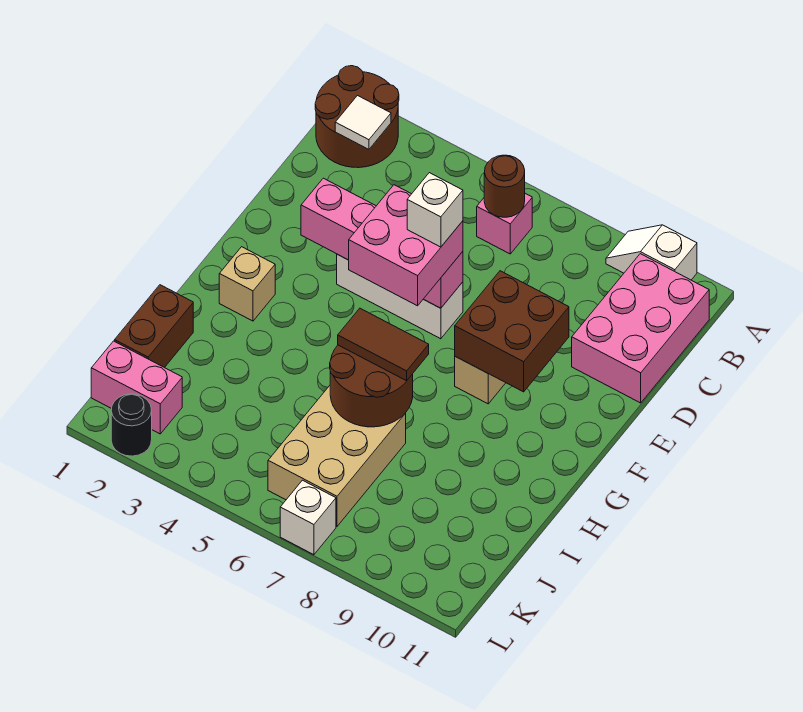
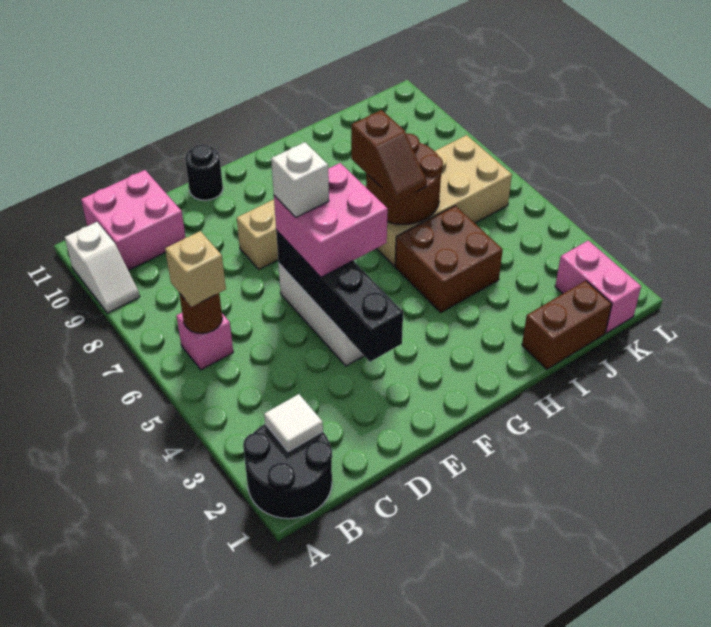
brown 2x2 round brick [315,66,399,168] -> black 2x2 round brick [243,424,332,519]
pink 2x3 brick [572,254,709,403] -> pink 2x2 brick [81,170,186,270]
pink 1x4 brick [301,178,463,308] -> black 1x4 brick [276,230,403,362]
brown 2x2 brick [455,271,569,392] -> brown 2x2 brick moved to [395,206,503,312]
tan 1x1 brick [219,247,275,321] -> tan 1x1 brick moved to [165,231,226,307]
brown 1x2 tile [338,308,429,381] -> brown 1x2 slope [351,110,427,202]
tan 2x3 brick [268,386,406,526] -> tan 2x4 brick [365,135,512,266]
black 1x1 round brick [111,394,152,456] -> black 1x1 round brick moved to [185,144,223,200]
white 1x1 brick [280,480,336,555] -> none

